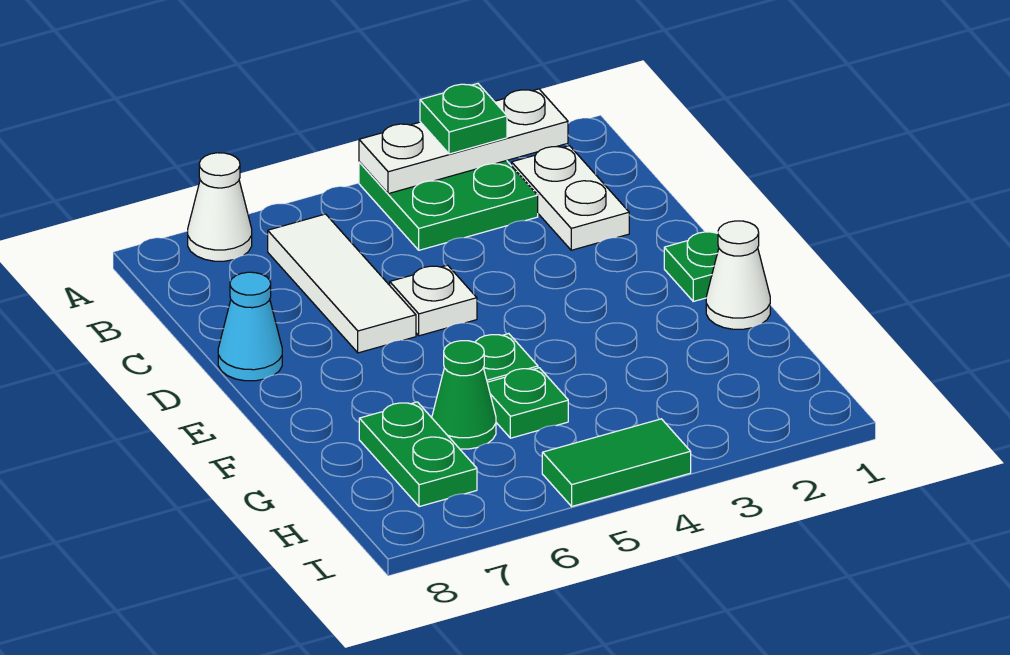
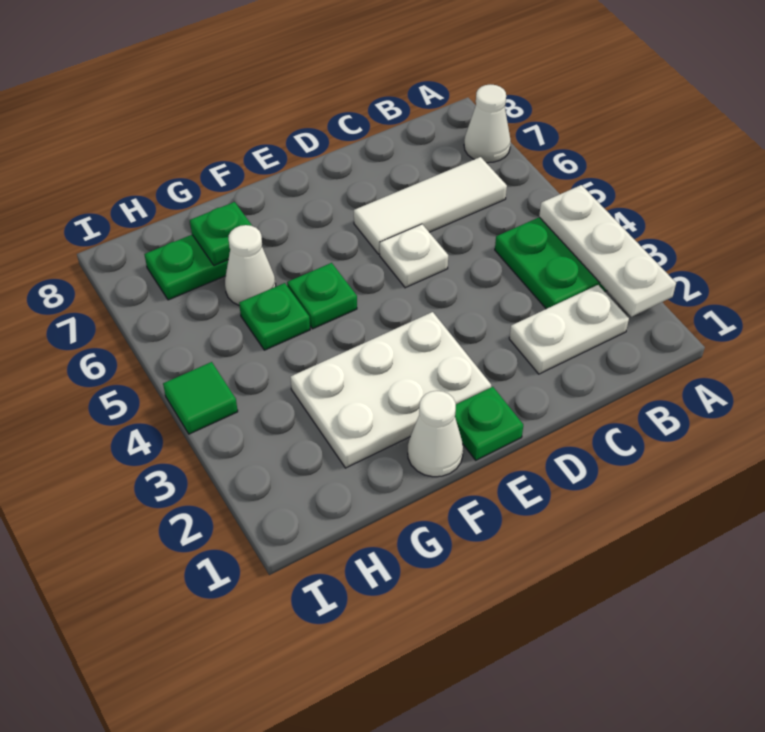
green 1x1 plate [420,84,507,154] -> green 1x1 plate moved to [190,202,252,266]
cyan 1x1 cone [218,272,282,381] -> none
none -> white 2x3 plate [290,312,491,468]
green 1x1 cone [432,341,496,449] -> white 1x1 cone [225,225,276,305]
green 1x2 tile [542,419,691,506] -> green 1x1 tile [163,362,238,434]

